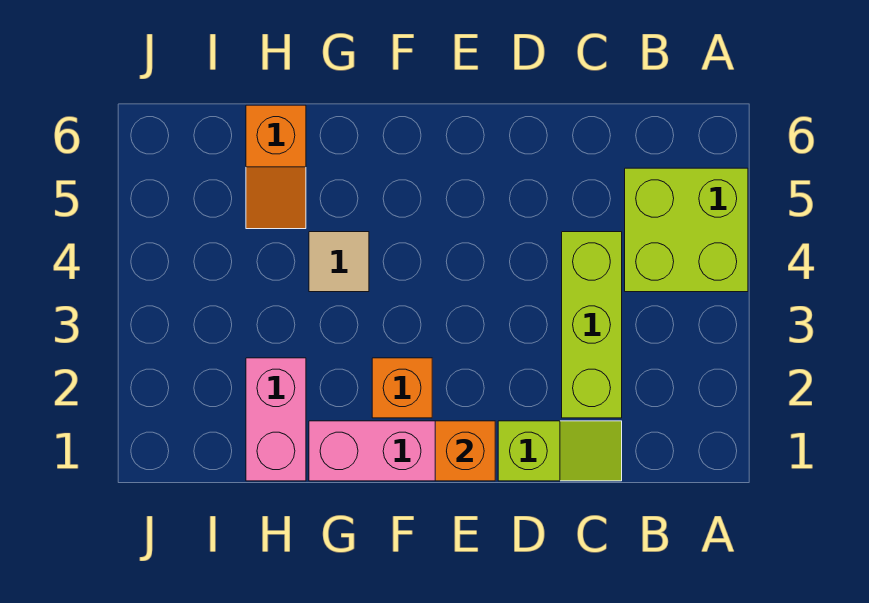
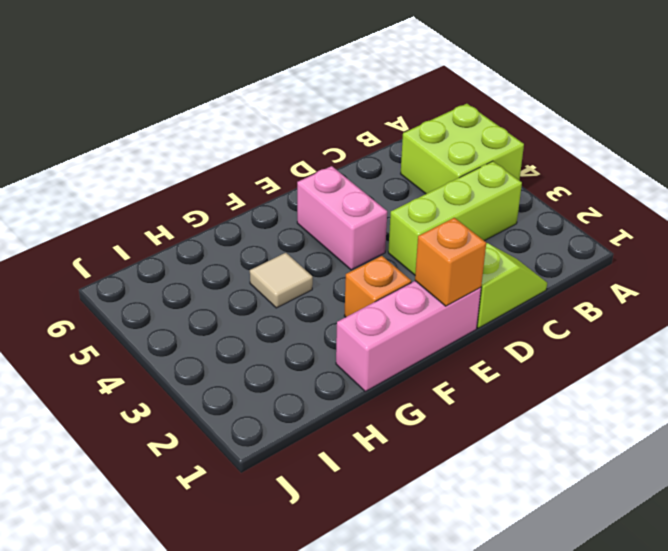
lime 1x3 brick [562,232,622,418] -> lime 1x3 brick turned to [388,161,522,275]
pink 1x2 brick [246,358,306,481] -> pink 1x2 brick moved to [297,166,387,270]
orange 1x2 slope [246,105,306,229] -> none

